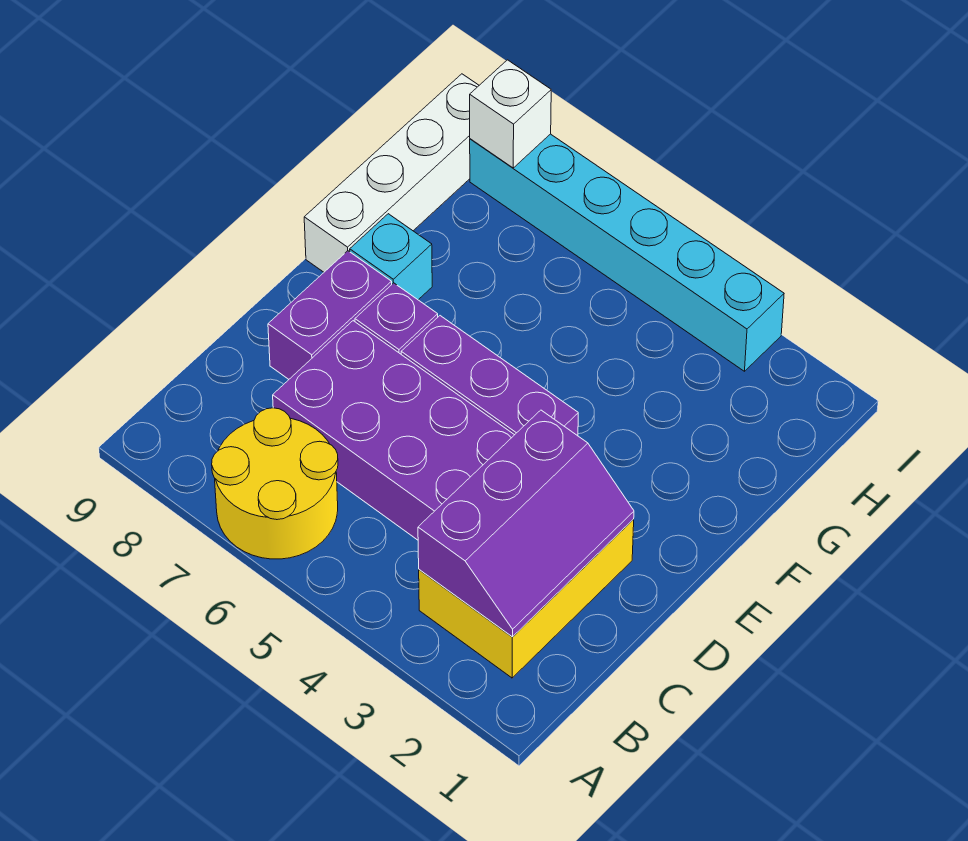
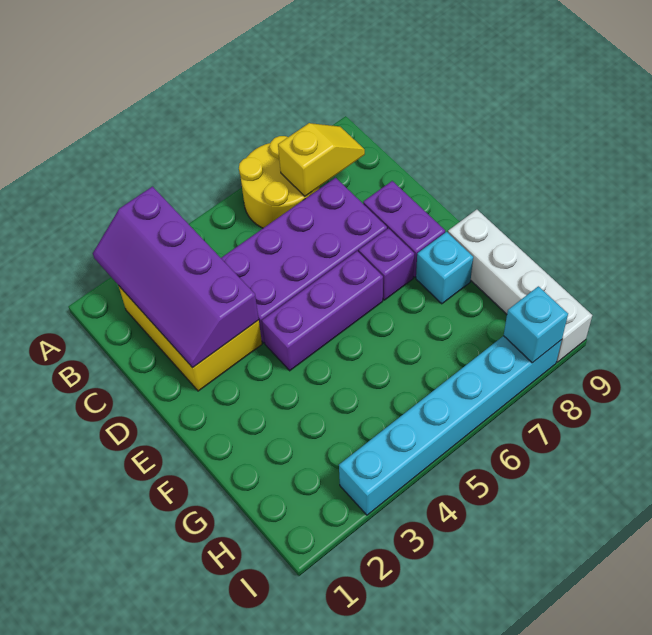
purple 2x3 slope [418,410,634,637] -> purple 2x4 slope [93,187,259,368]
none -> yellow 1x2 slope [278,123,365,196]
white 1x1 brick [470,60,551,168] -> cyan 1x1 brick [504,286,568,363]

